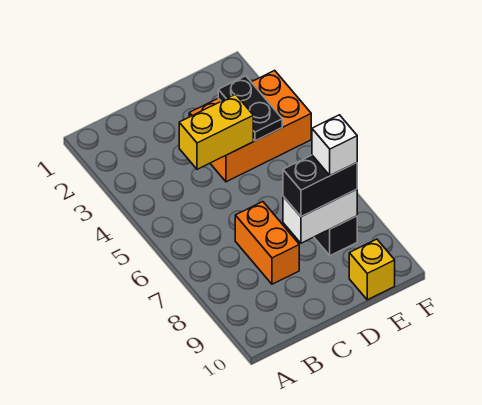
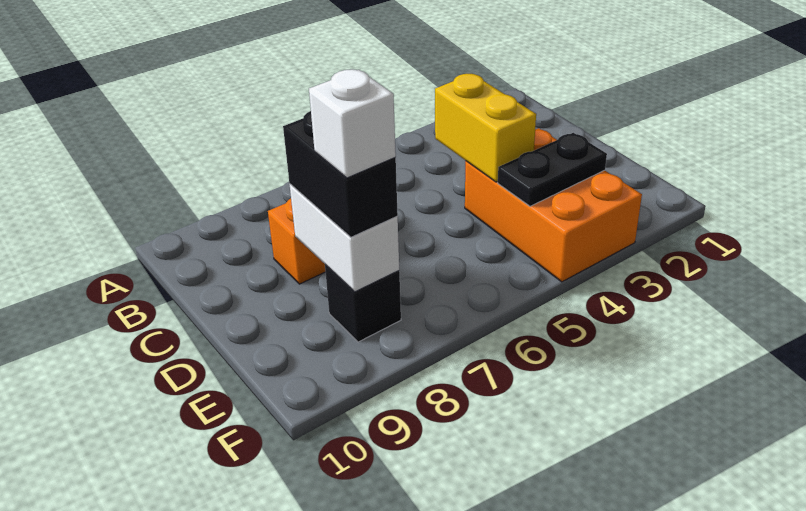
yellow 1x1 brick [349,239,395,300] -> none

